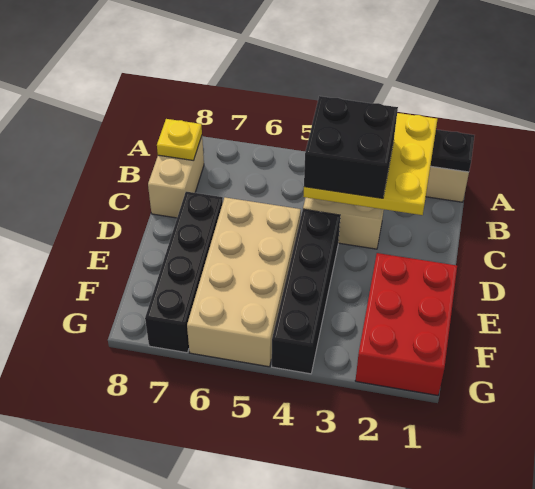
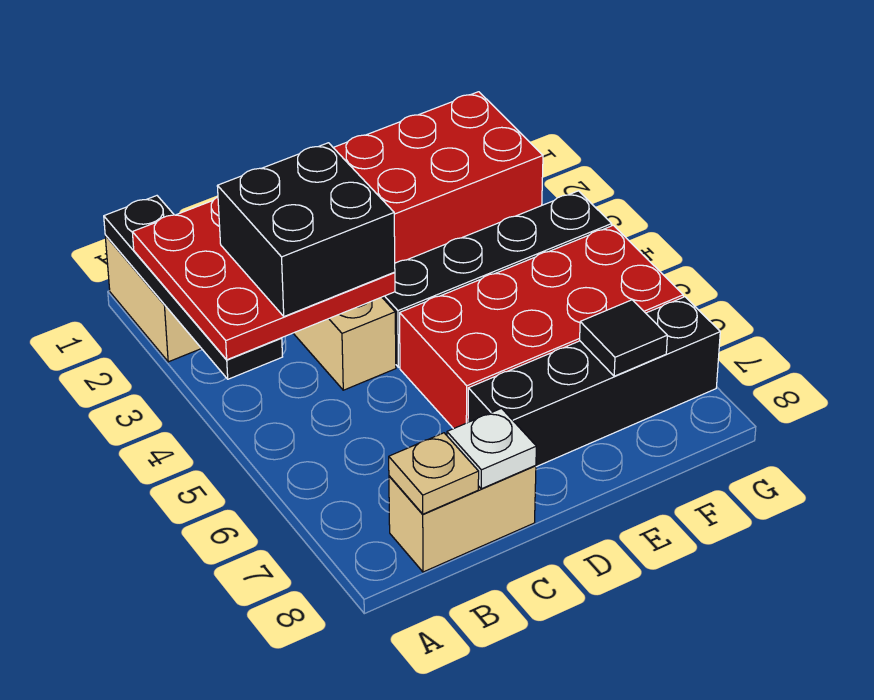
yellow 3x3 plate [303,113,437,215] -> red 3x3 plate [132,197,395,360]
yellow 1x1 plate [157,119,202,161] -> tan 1x1 plate [389,433,479,514]
none -> white 1x1 plate [447,408,536,489]
tan 2x4 brick [187,197,301,367] -> red 2x4 brick [400,225,683,429]
none -> black 1x1 tile [580,300,667,376]

